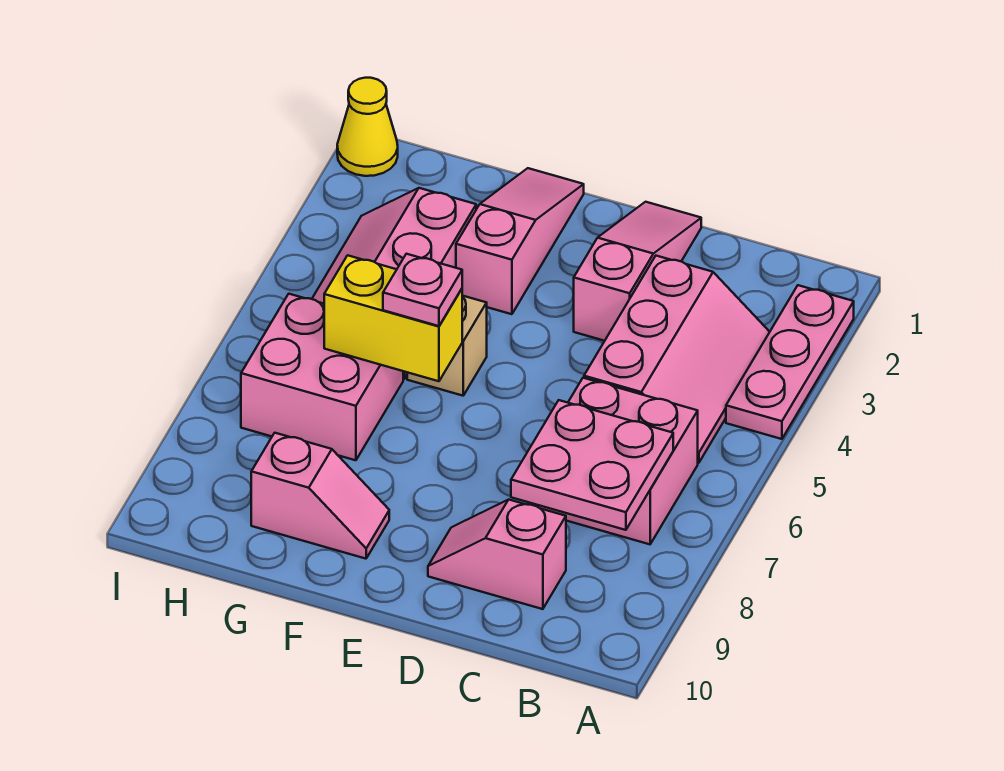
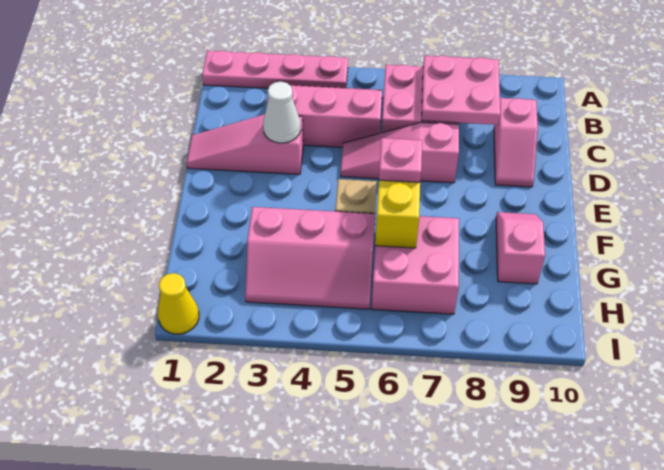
pink 1x3 plate [726,285,854,439] -> pink 1x4 plate [202,51,348,88]
none -> white 1x1 cone [263,82,301,143]
pink 1x3 slope [456,168,584,314] -> pink 1x3 slope moved to [341,122,459,183]

